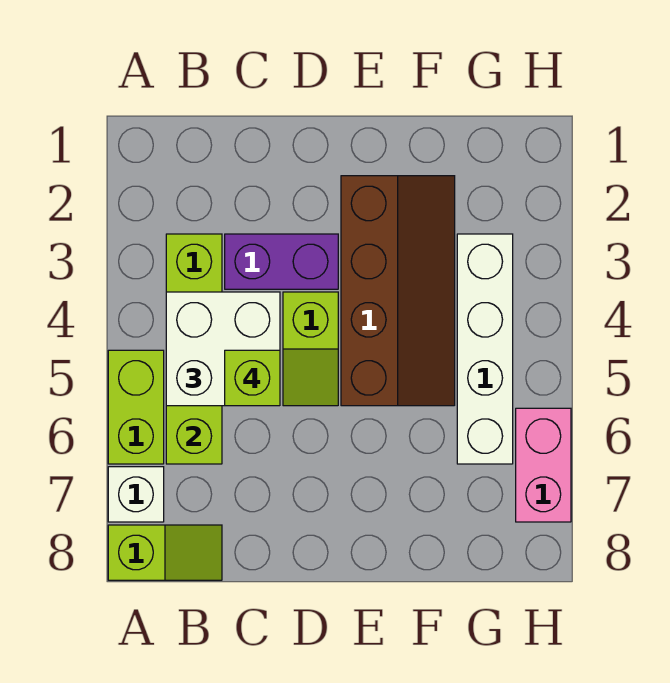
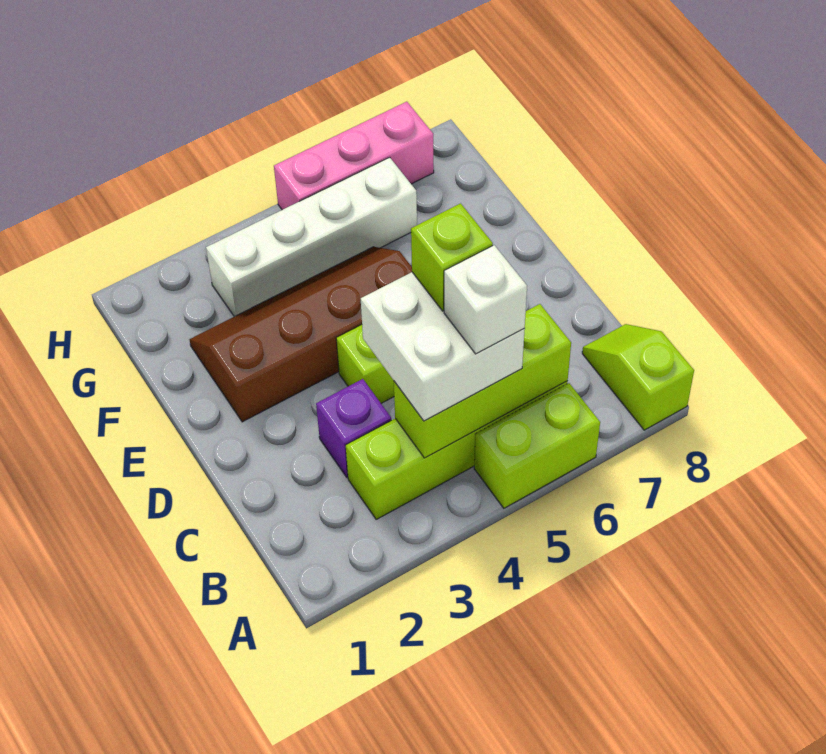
white 1x1 brick [108,467,164,522] -> white 1x1 brick moved to [444,245,527,354]
purple 1x2 brick [225,234,338,289] -> purple 1x1 brick [316,379,391,477]
pink 1x2 brick [516,408,571,522] -> pink 1x3 brick [274,102,434,210]

